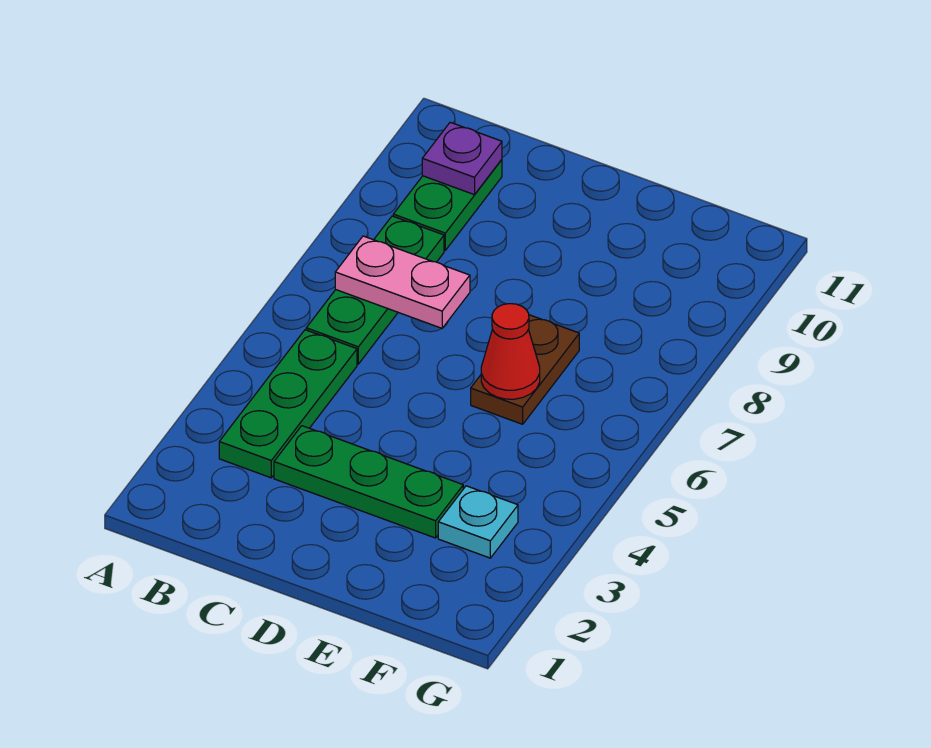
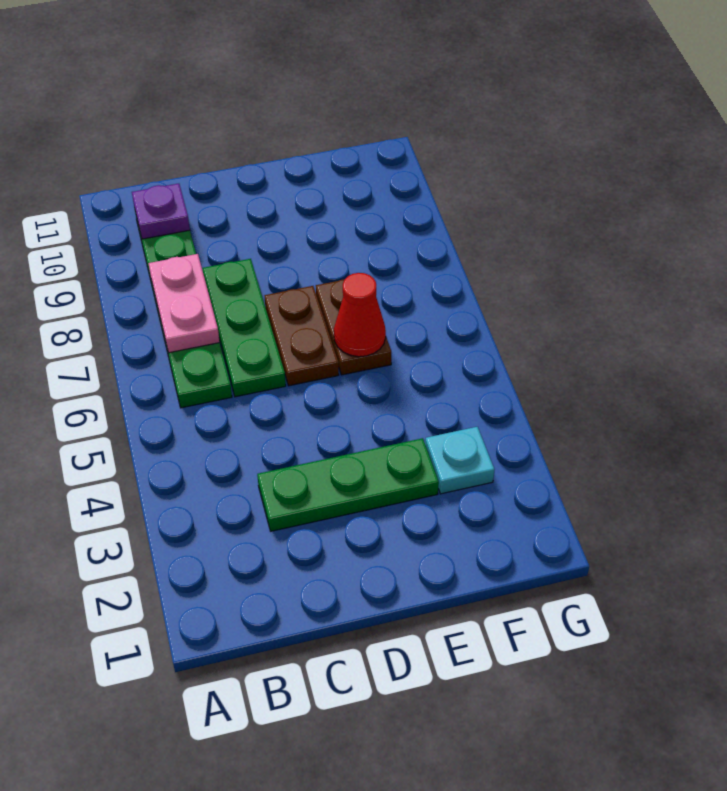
green 1x3 plate [219,330,357,478] -> green 1x3 plate moved to [203,259,286,397]
pink 1x2 plate [335,236,470,328] -> pink 1x2 plate turned to [148,254,220,353]
none -> brown 1x2 plate [264,286,339,386]

